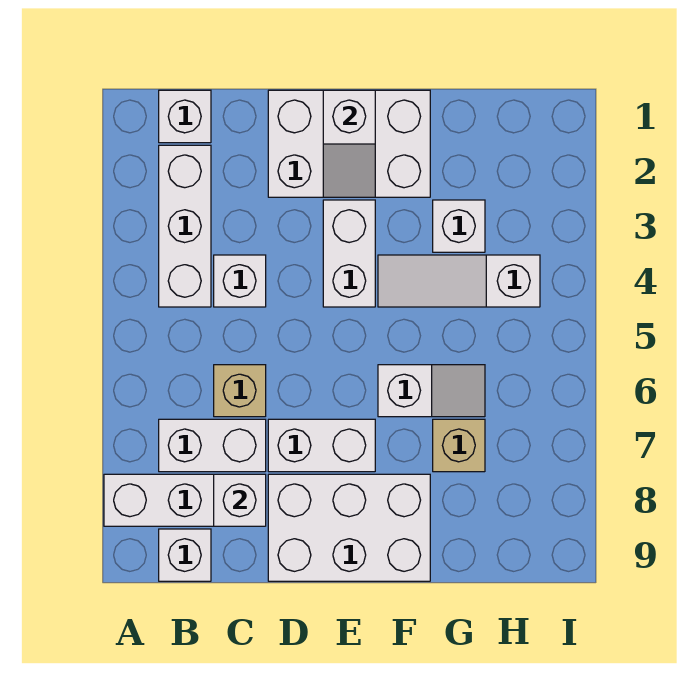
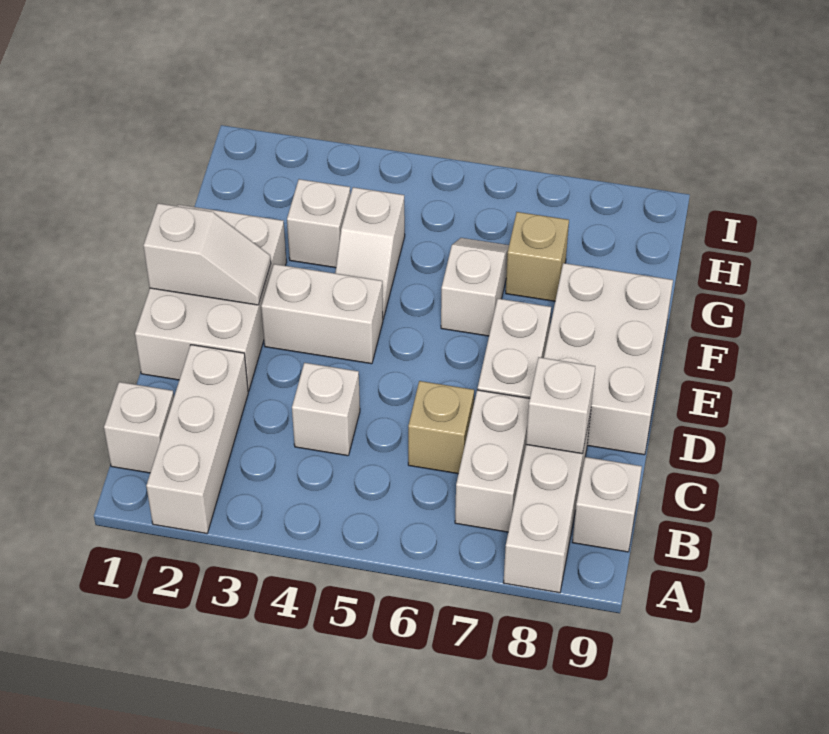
white 1x3 brick [159,145,211,307] -> white 1x3 brick turned to [146,345,248,534]
white 1x3 slope [378,255,540,307] -> white 1x2 slope [335,187,405,319]

